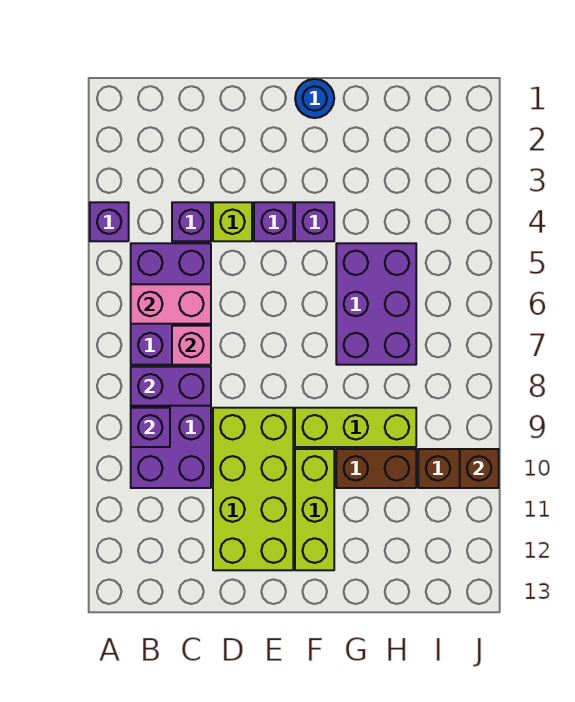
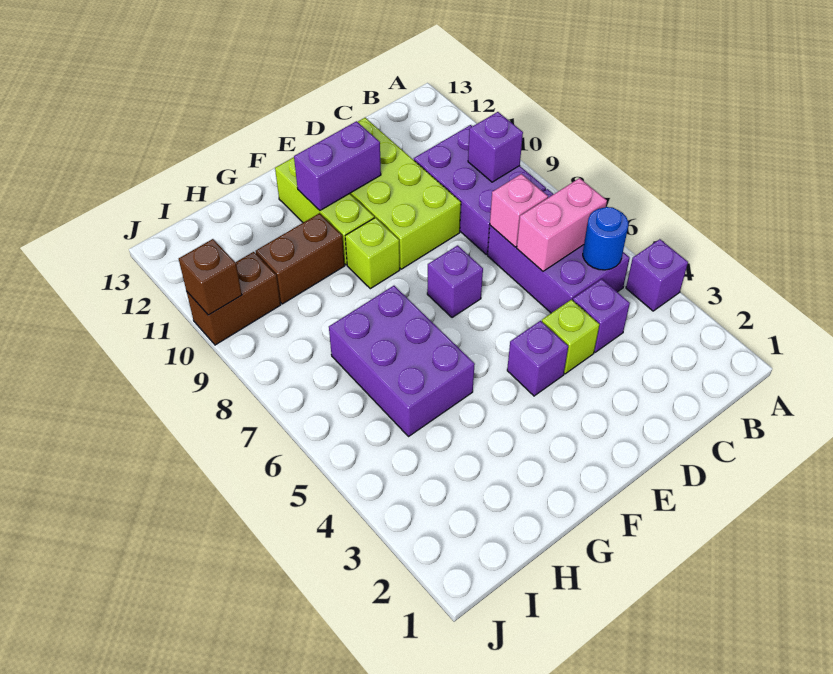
purple 1x2 brick [131,367,211,406] -> purple 1x2 brick moved to [294,121,381,210]
blue 1x1 round brick [295,79,334,118] -> blue 1x1 round brick moved to [583,207,628,270]
purple 1x1 brick [295,202,334,241] -> purple 1x1 brick moved to [427,245,483,318]
lime 1x3 brick [295,408,416,447] -> lime 1x1 brick [345,218,400,289]

